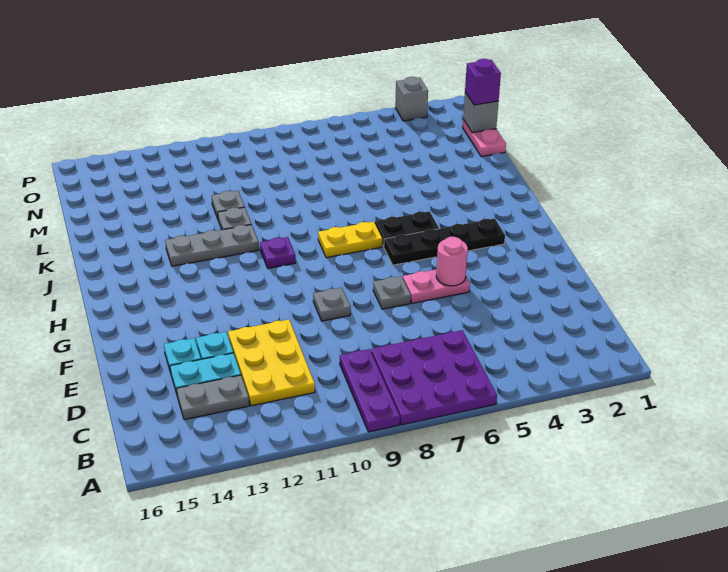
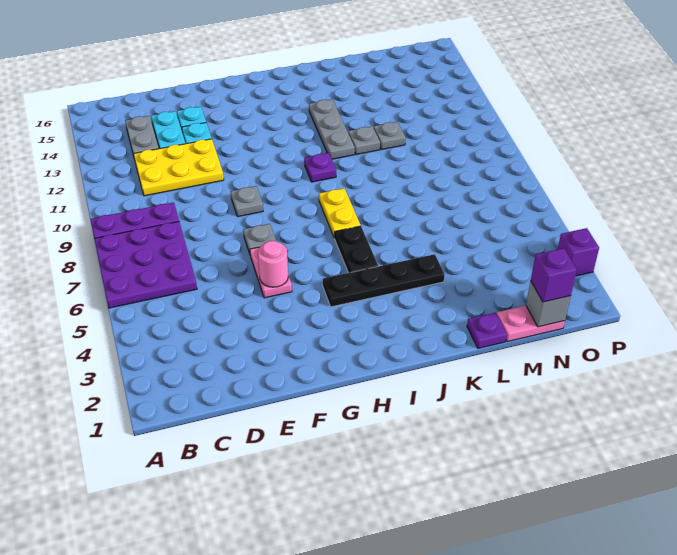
black 1x4 plate [384,218,505,265] -> black 1x4 plate turned to [323,254,445,307]
none -> purple 1x1 plate [467,313,507,348]
grey 1x1 brick [395,77,428,121] -> purple 1x1 brick [558,228,599,276]

